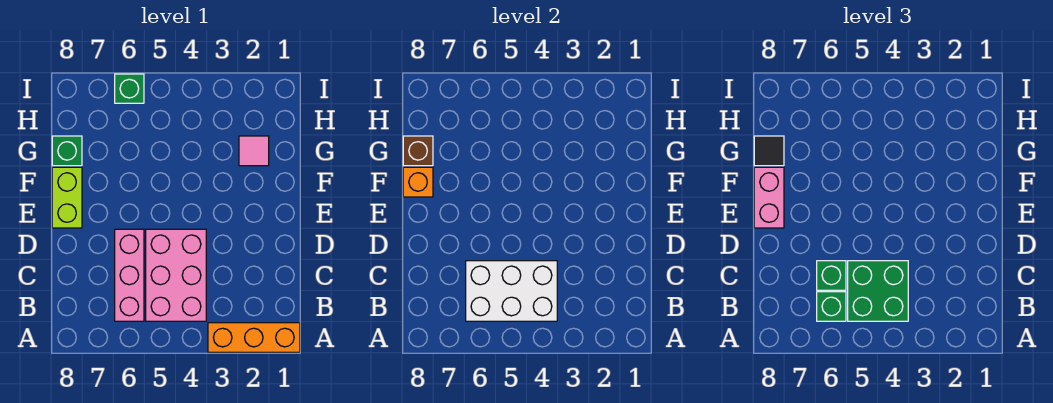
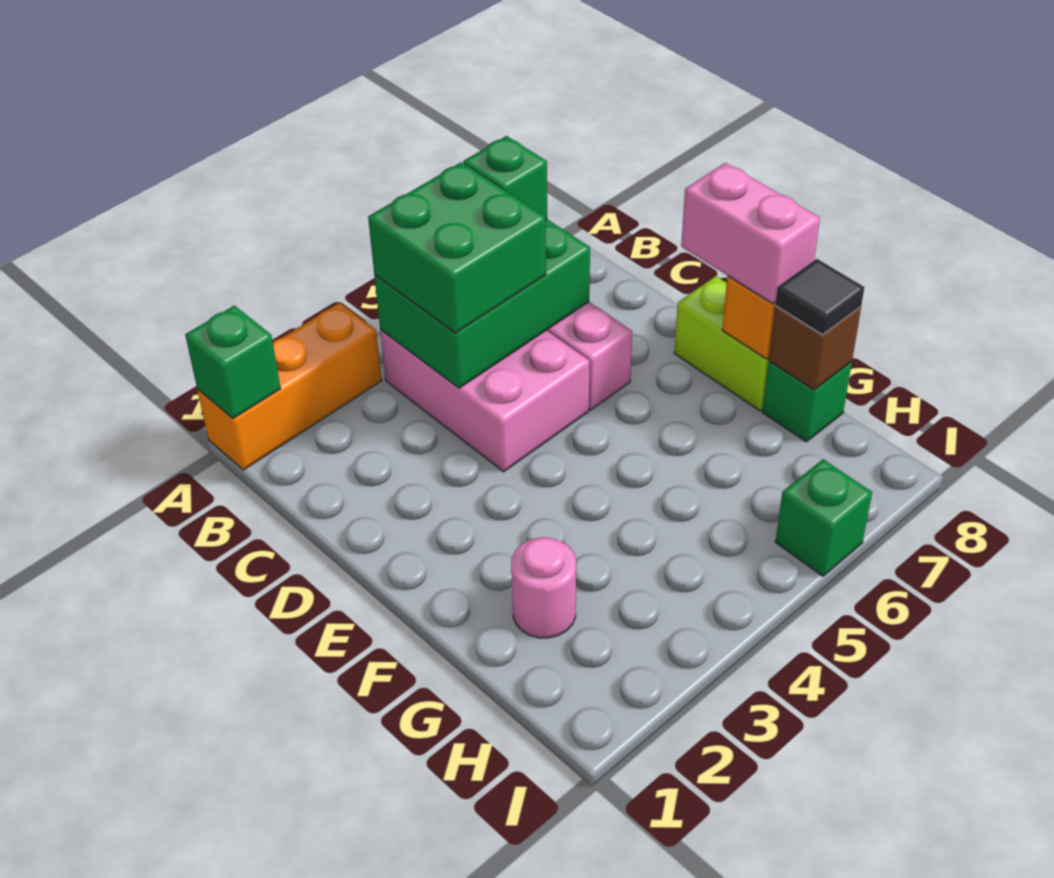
white 2x3 brick [466,261,557,321] -> green 2x3 brick [374,219,590,388]
green 1x1 brick [817,261,846,290] -> green 1x1 brick moved to [185,306,281,419]
pink 1x1 tile [239,136,269,166] -> pink 1x1 round brick [511,537,576,638]

